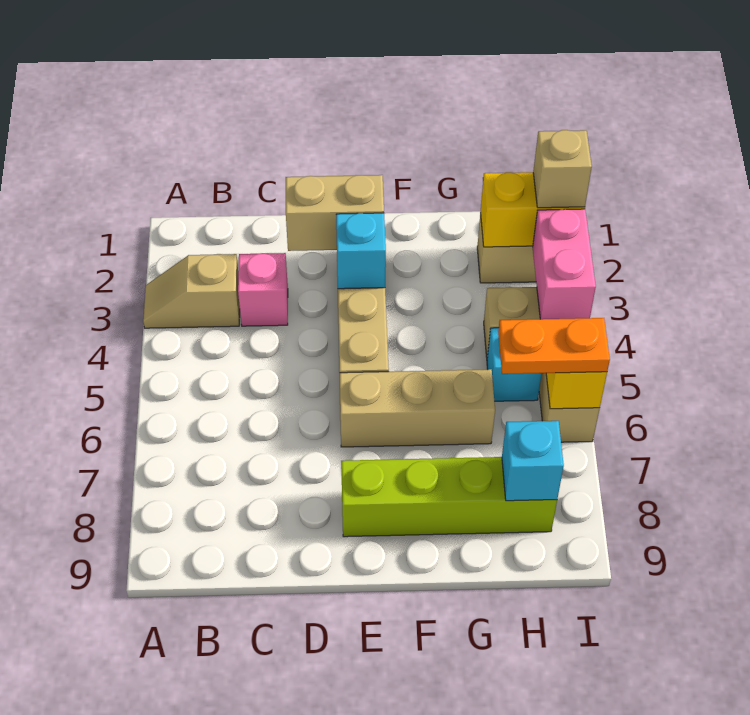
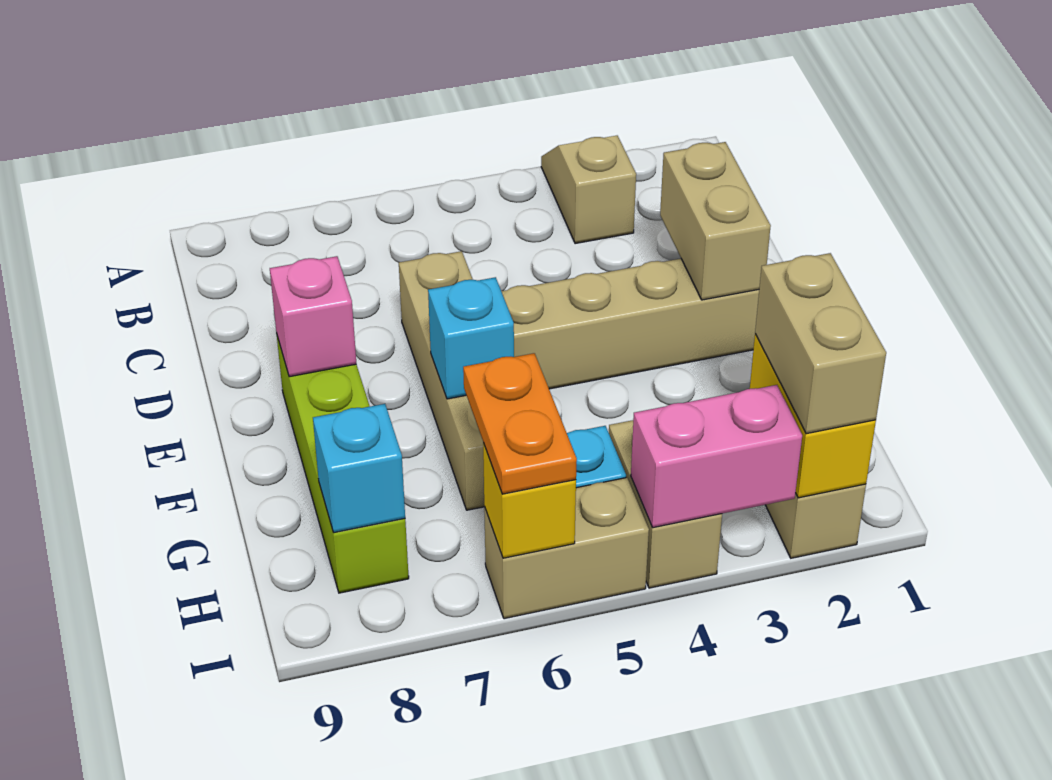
pink 1x1 brick [238,253,288,326] -> pink 1x1 brick moved to [270,256,356,377]
cyan 1x1 brick [336,213,386,289] -> cyan 1x1 brick moved to [428,277,514,399]
tan 1x3 brick [340,369,495,447] -> tan 1x4 brick [399,251,485,510]
tan 1x1 brick [533,130,592,208] -> tan 1x2 brick [755,253,886,434]

